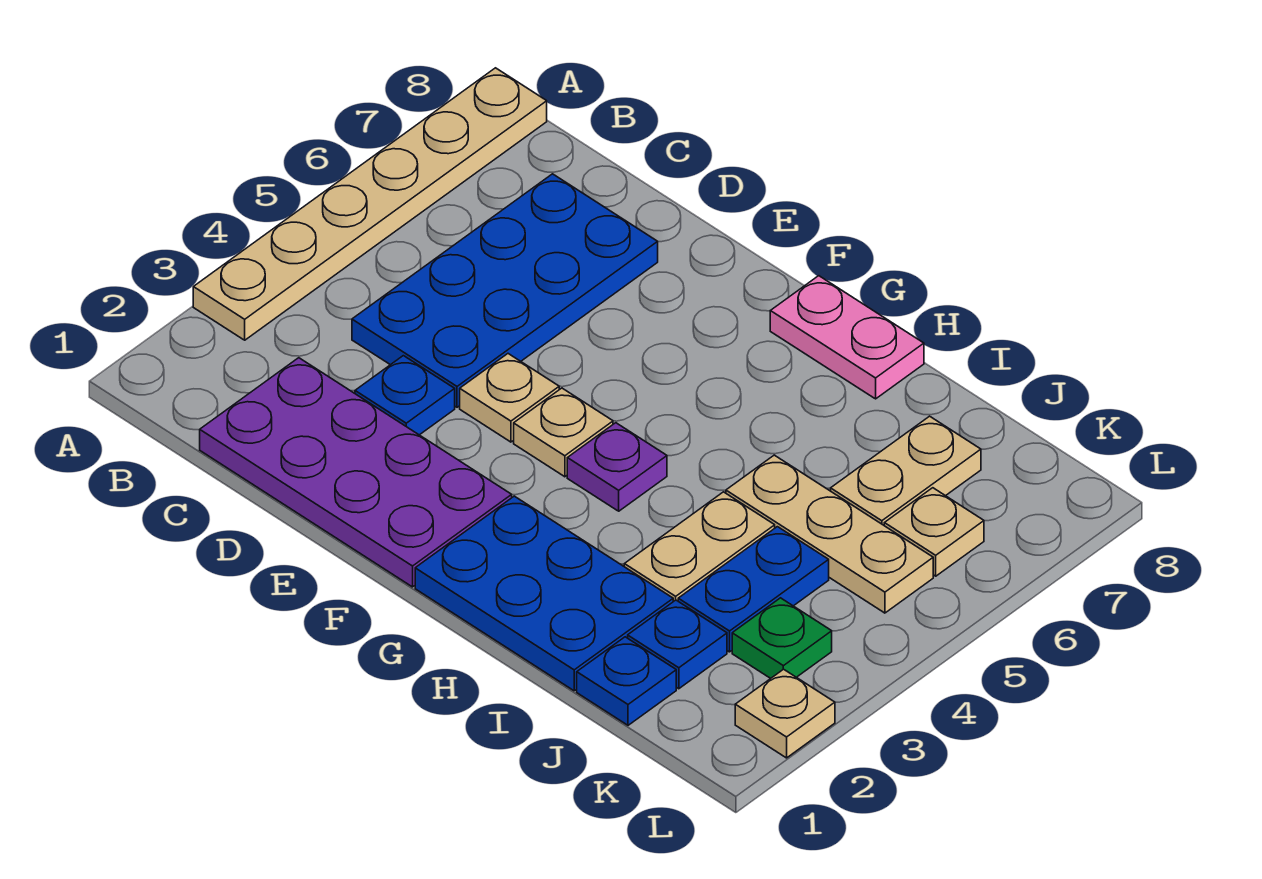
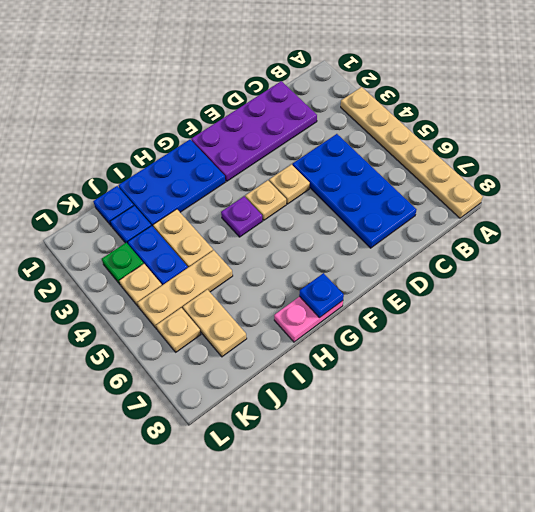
blue 1x1 plate [355,356,455,435] -> blue 1x1 plate moved to [299,273,344,318]
tan 1x1 plate [735,669,835,758] -> tan 1x1 plate moved to [119,264,162,307]

